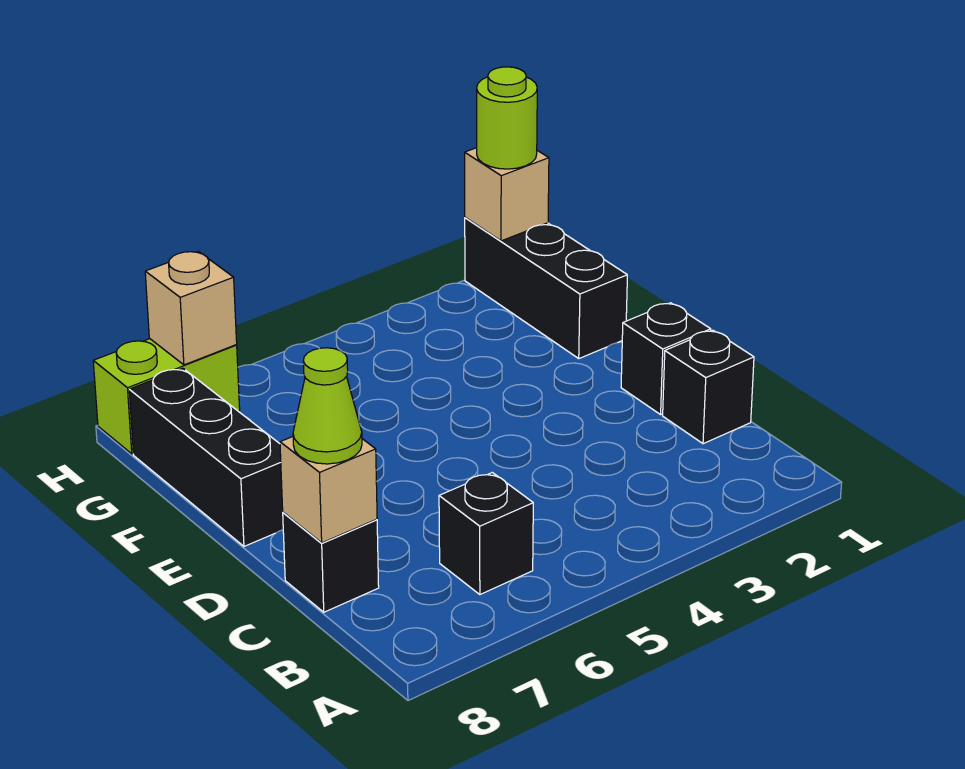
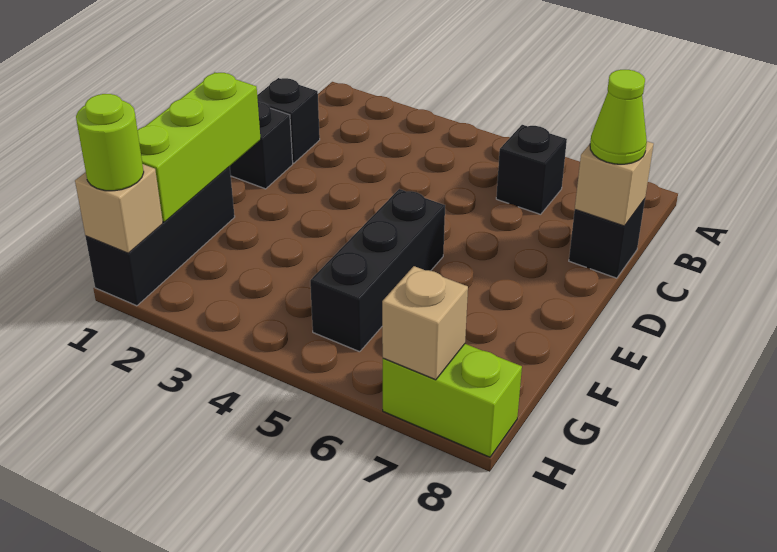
none -> lime 1x3 brick [138,72,261,222]
black 1x3 brick [129,368,283,546] -> black 1x3 brick moved to [310,189,445,352]

